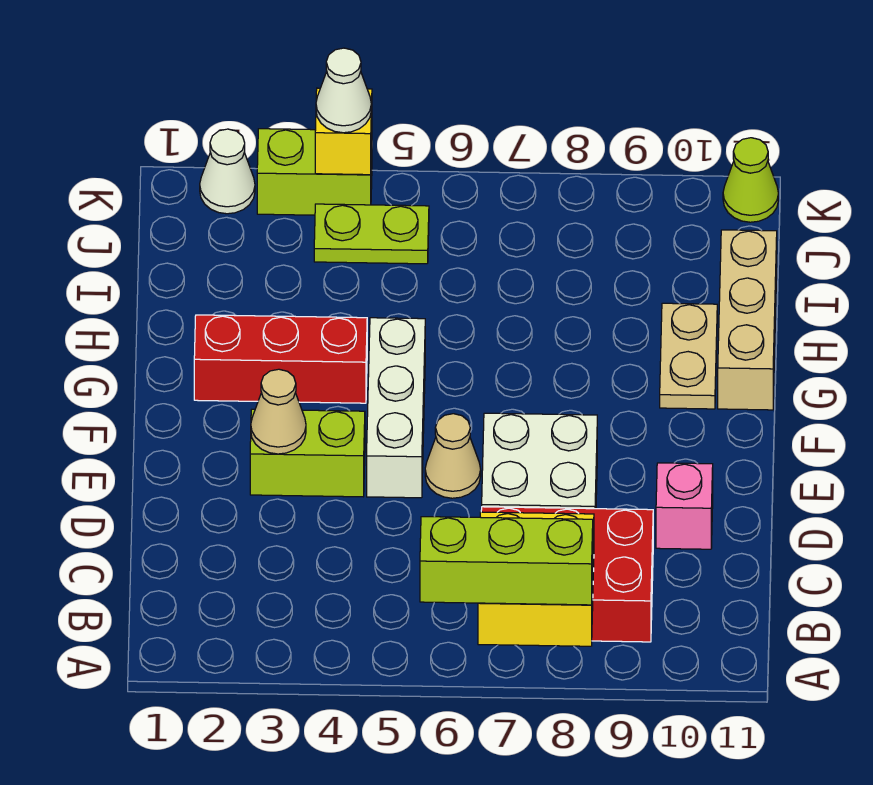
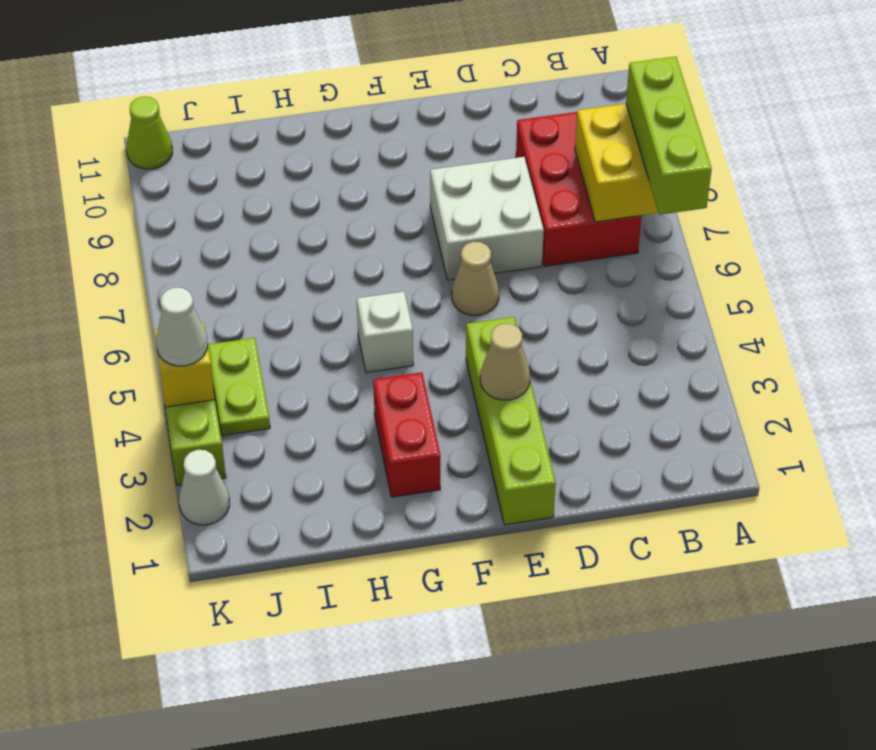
pink 1x1 brick [656,463,713,549] -> none
lime 1x2 brick [250,409,365,497] -> lime 1x4 brick [466,317,556,525]
white 1x3 brick [367,318,425,498] -> white 1x1 brick [357,292,413,373]
red 1x3 brick [194,315,367,403] -> red 1x2 brick [373,372,440,497]
tan 1x2 plate [660,303,717,409] -> none
tan 1x3 brick [718,230,777,410] -> none

